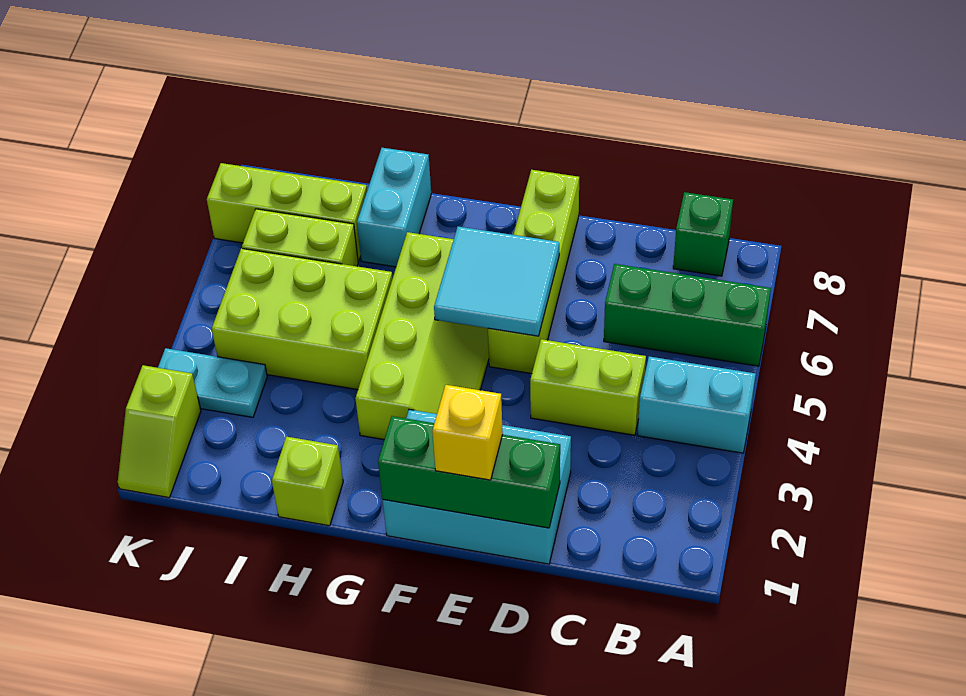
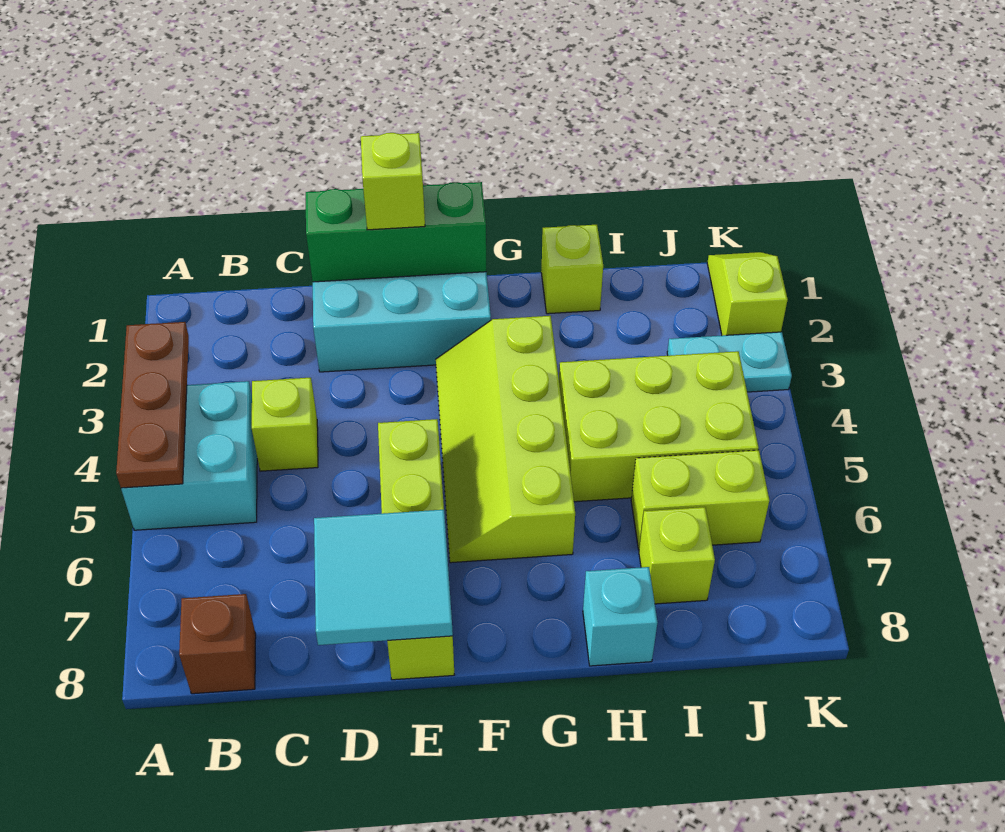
none -> brown 1x3 plate [116,322,189,488]
cyan 1x2 brick [638,357,756,453] -> cyan 2x2 brick [121,381,257,530]
green 1x3 brick [604,264,771,366] -> none
green 1x1 brick [673,192,733,276] -> brown 1x1 brick [179,594,256,694]
lime 1x2 brick [530,339,646,435] -> lime 1x1 brick [252,378,318,471]
yellow 1x1 brick [432,385,503,480] -> lime 1x1 brick [361,133,425,230]
cyan 2x2 tile [434,226,559,336] -> cyan 2x2 tile moved to [314,510,453,645]
cyan 1x2 brick [357,148,431,267] -> cyan 1x1 brick [583,567,658,666]
lime 1x3 brick [207,163,367,261] -> lime 1x1 brick [639,507,715,604]

